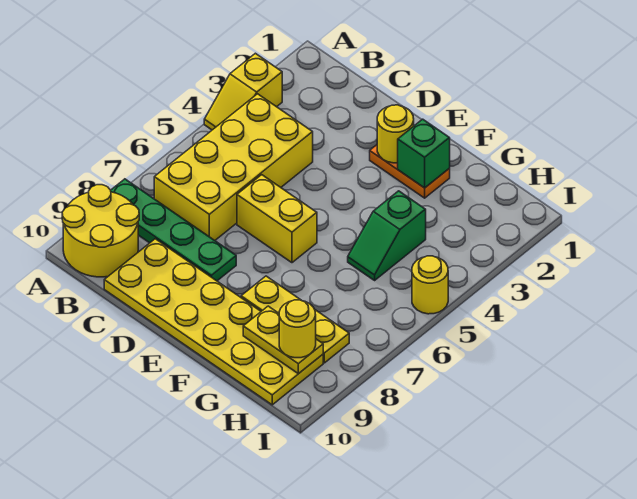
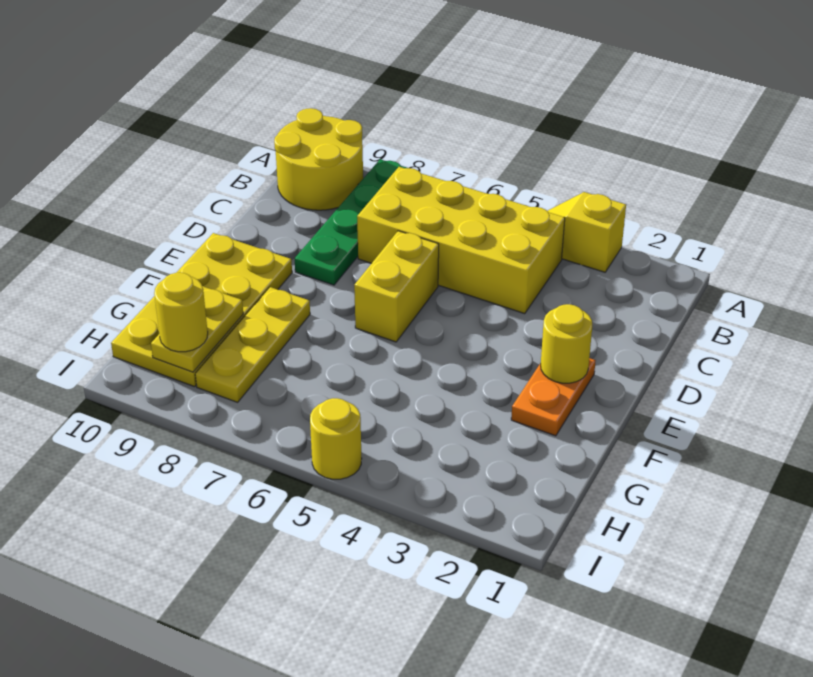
yellow 2x6 plate [104,239,323,405] -> yellow 2x4 plate [111,233,292,387]
green 1x1 brick [398,119,450,188] -> none
green 1x2 slope [348,191,426,280] -> none

